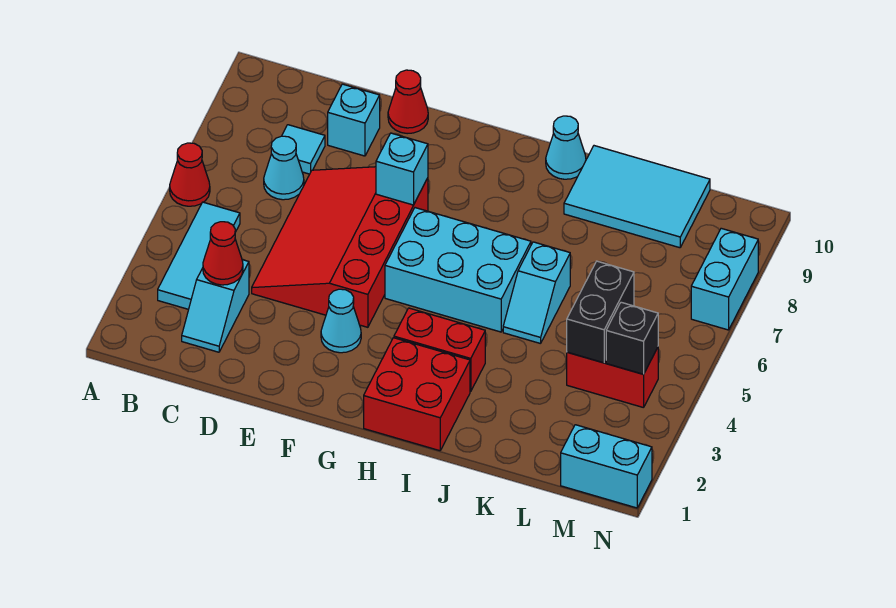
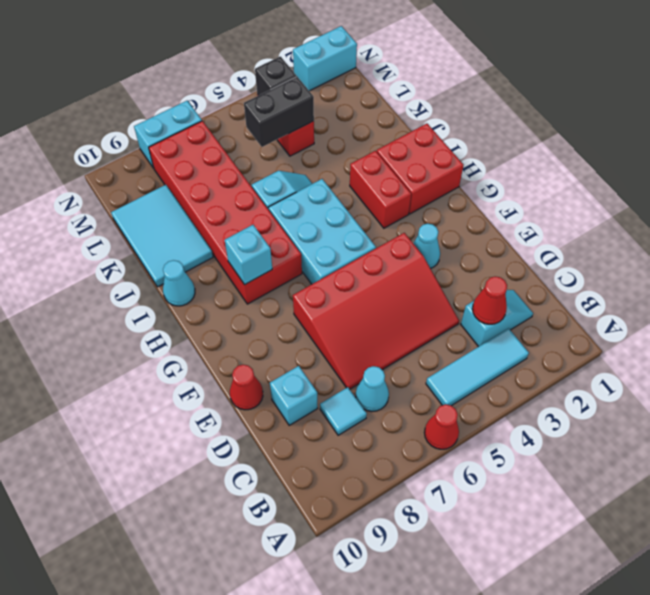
cyan 1x1 brick [376,133,428,205] -> cyan 1x1 brick moved to [225,225,272,285]
none -> red 2x6 brick [149,121,302,304]
cyan 1x2 brick [561,425,652,508] -> cyan 1x2 brick turned to [293,26,357,91]

